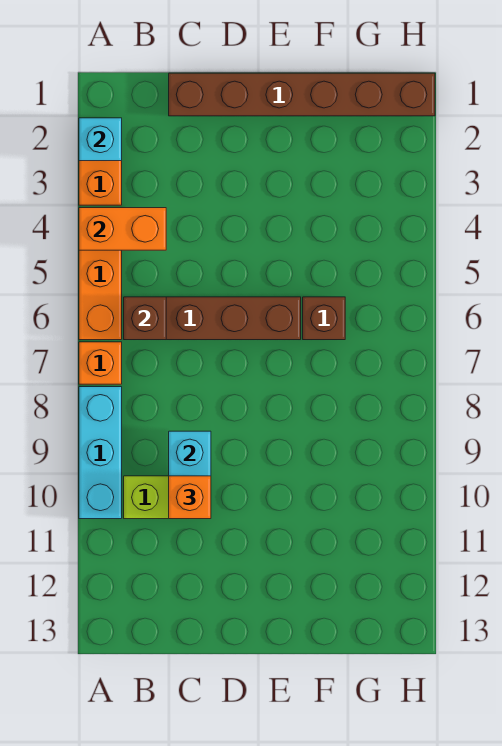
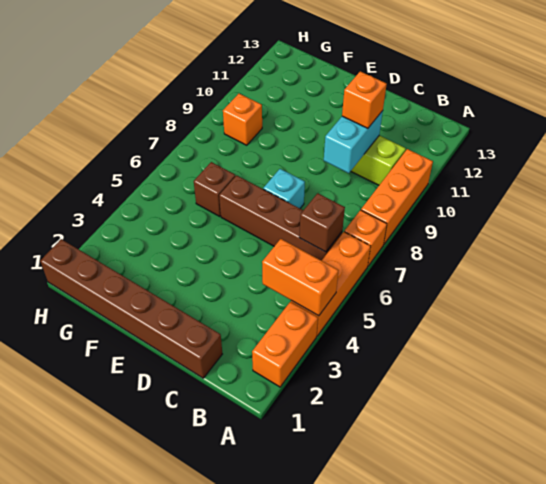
cyan 1x1 brick [79,118,122,161] -> cyan 1x1 brick moved to [263,169,305,208]
cyan 1x3 brick [79,387,122,519] -> orange 1x3 brick [361,149,433,244]
none -> orange 1x1 brick [223,94,262,145]

